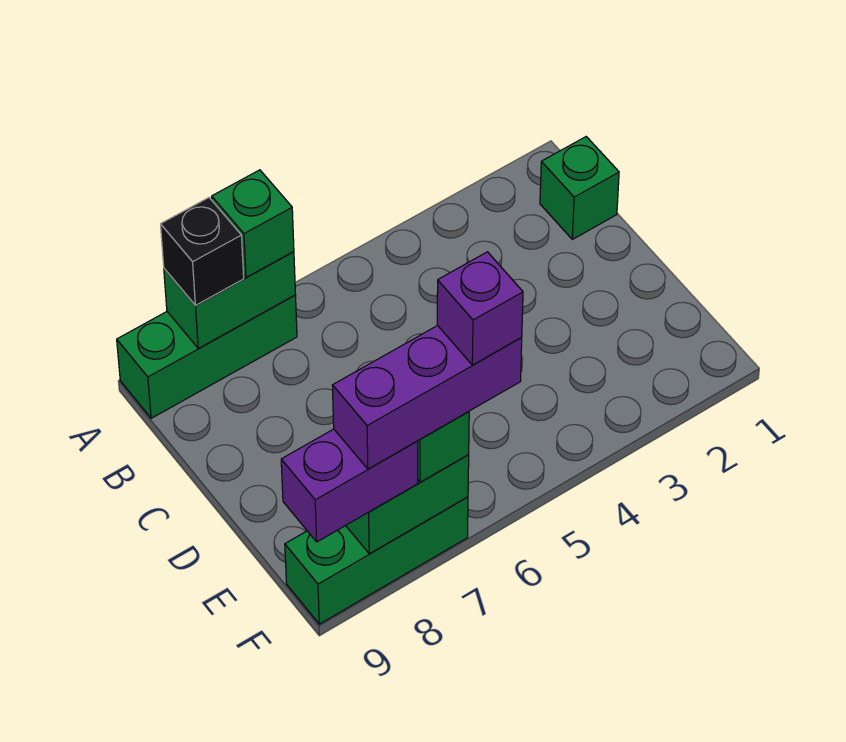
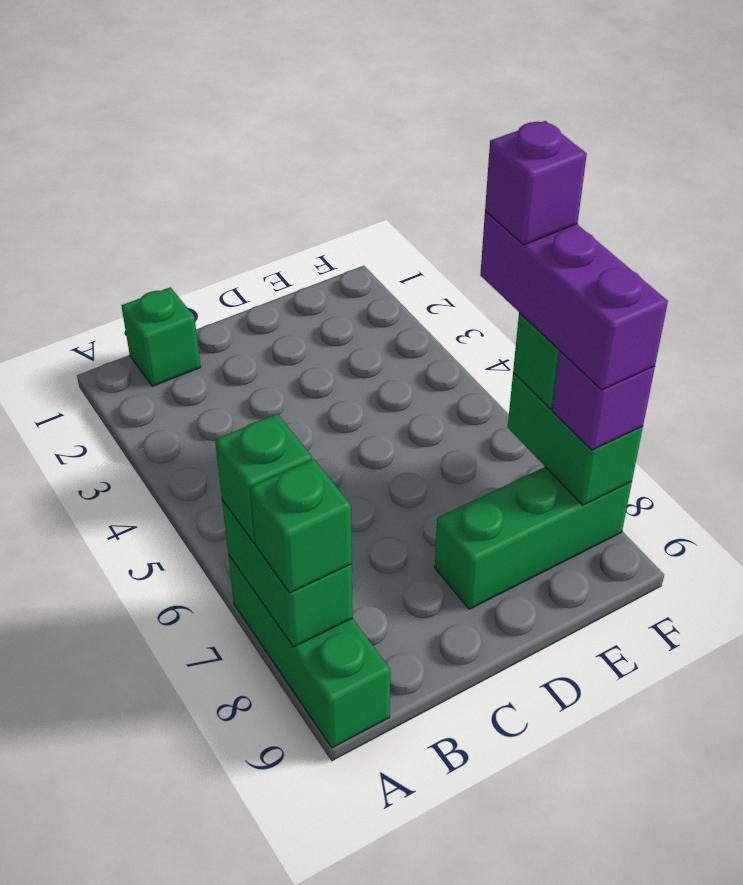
black 1x1 brick [161,198,244,305] -> green 1x1 brick [250,459,352,593]
green 1x3 brick [285,497,468,624] -> green 1x3 brick turned to [435,467,632,609]
purple 1x2 brick [281,429,418,542] -> purple 1x1 brick [552,351,655,450]

